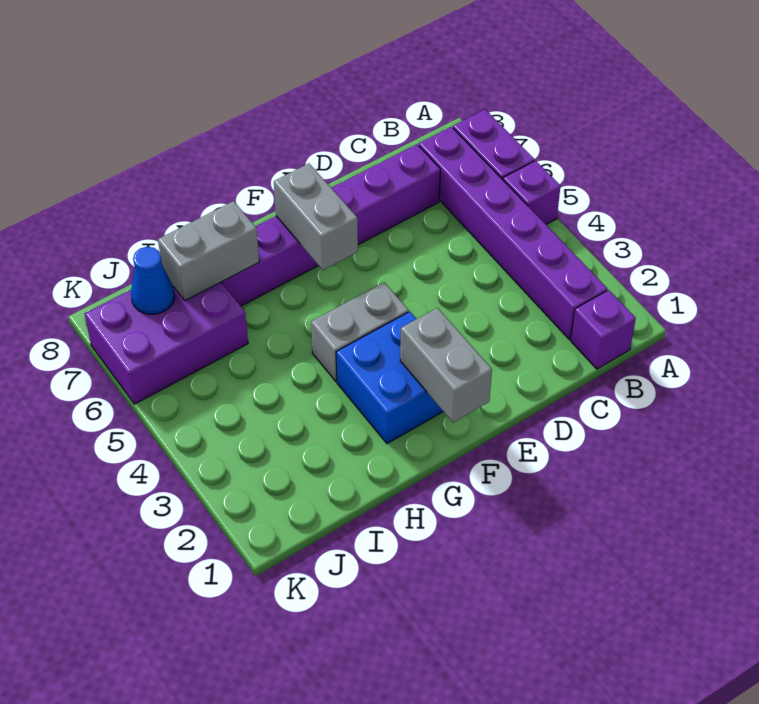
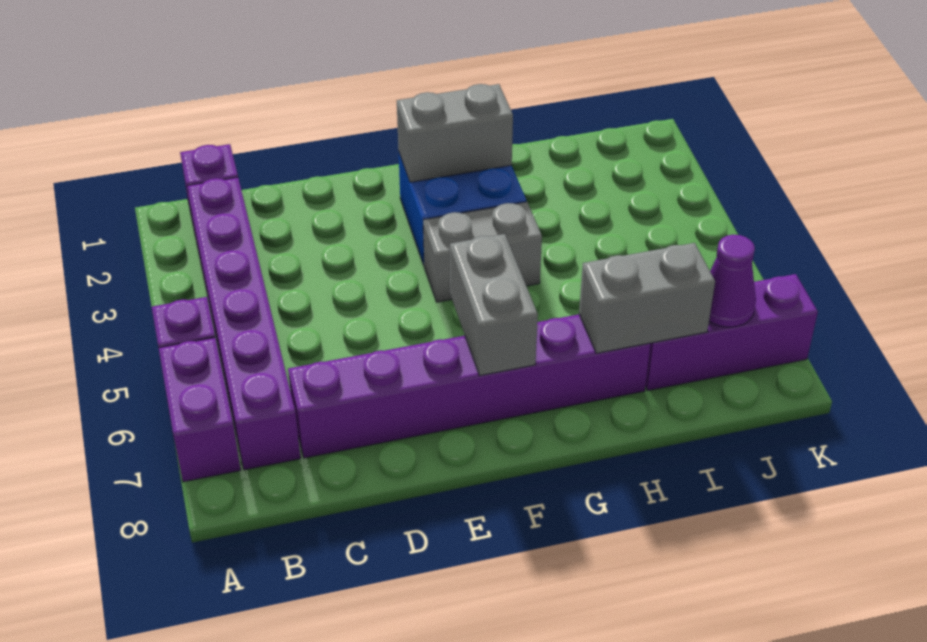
grey 1x2 brick [400,308,492,422] -> grey 1x2 brick turned to [397,84,513,182]
purple 2x3 brick [85,282,248,404] -> purple 1x3 brick [645,274,818,390]
blue 1x1 cone [131,247,175,314] -> purple 1x1 cone [709,235,756,327]

